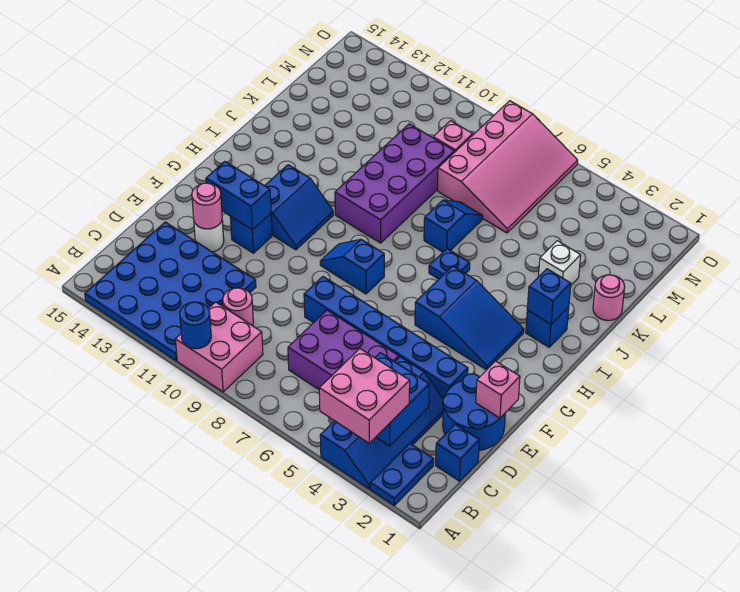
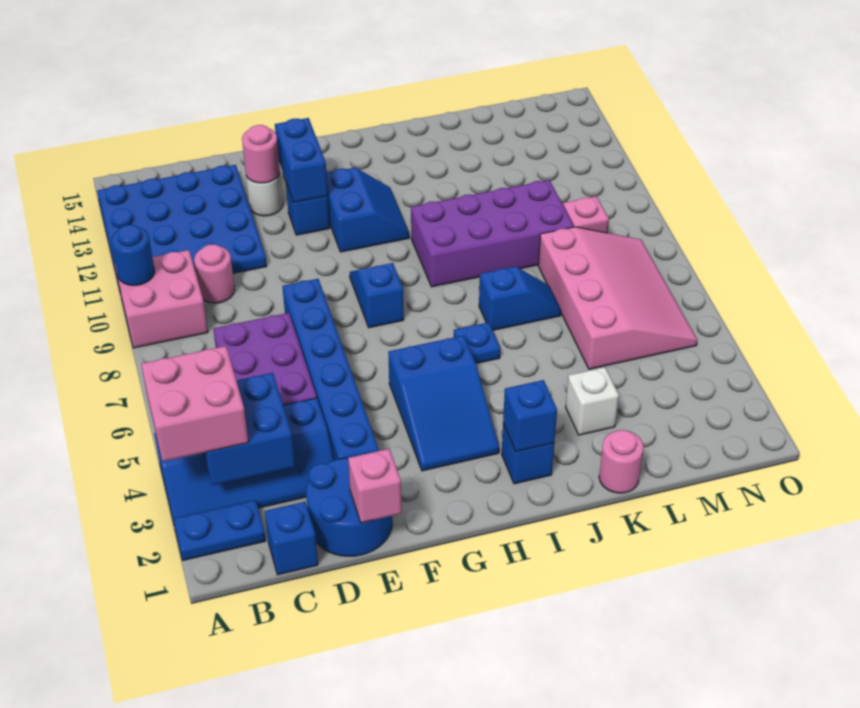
blue 2x2 slope [265,165,333,250] -> blue 2x2 slope turned to [326,168,409,252]
pink 3x4 slope [438,101,578,233] -> pink 3x4 slope turned to [538,227,697,369]

